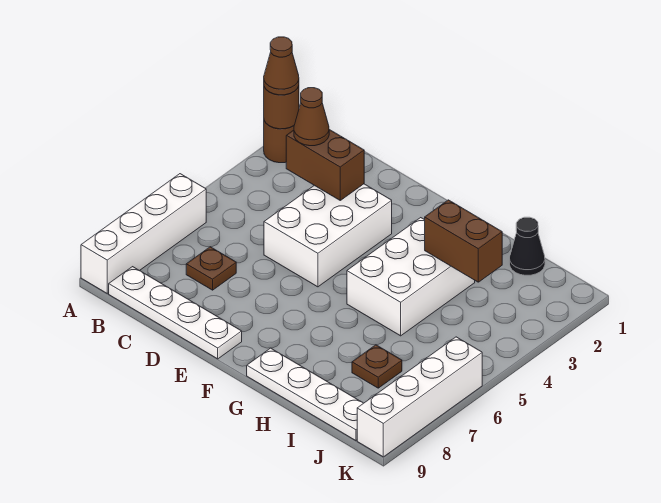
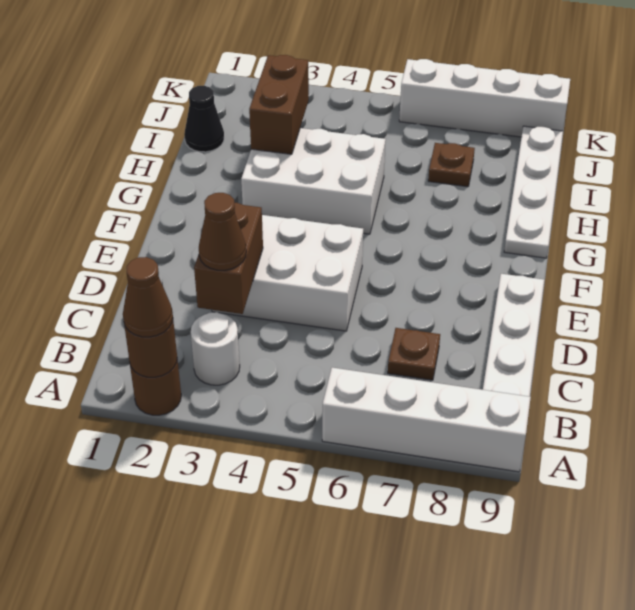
none -> white 1x1 round brick [191,312,240,385]

